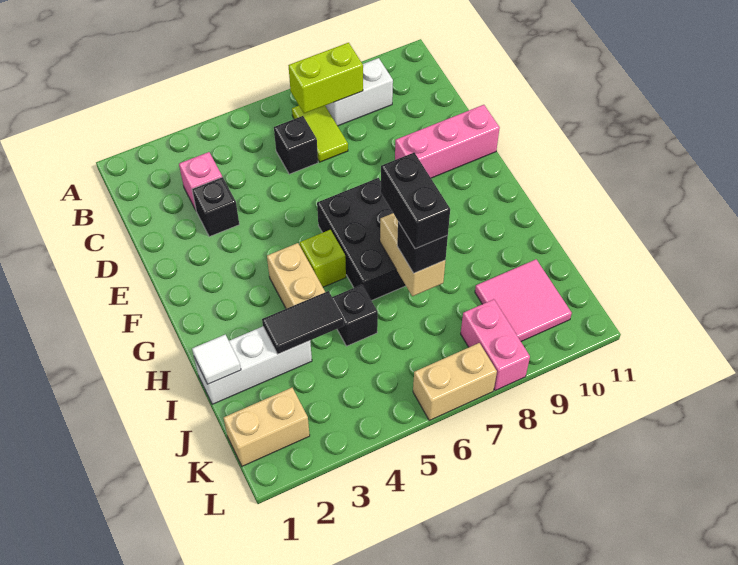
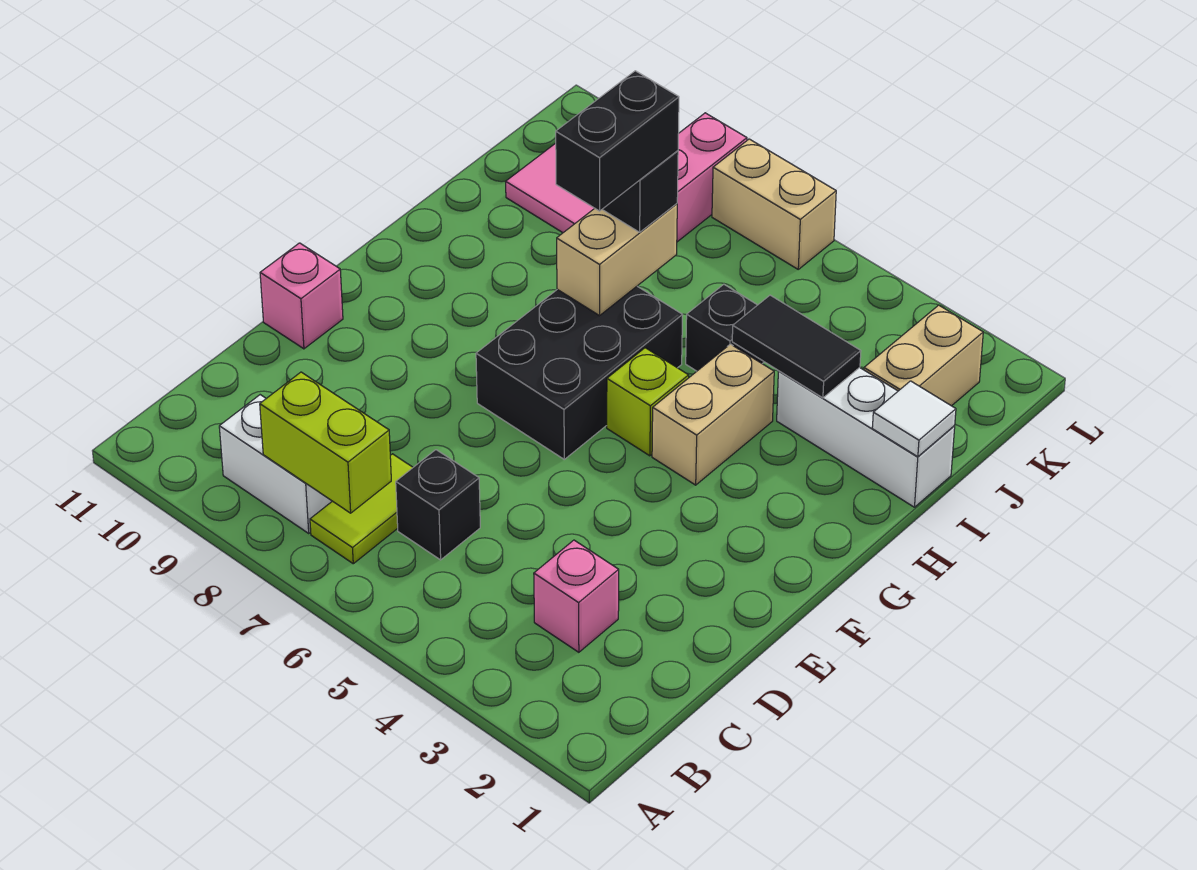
black 1x1 brick [192,177,239,237] -> none
pink 1x3 brick [395,105,500,178] -> pink 1x1 brick [260,243,343,349]
tan 1x2 brick [224,388,310,466] -> tan 1x2 brick turned to [864,305,983,406]

